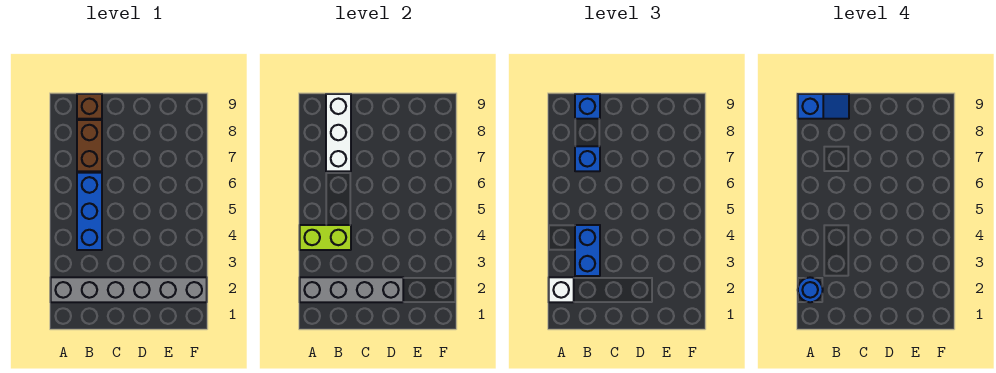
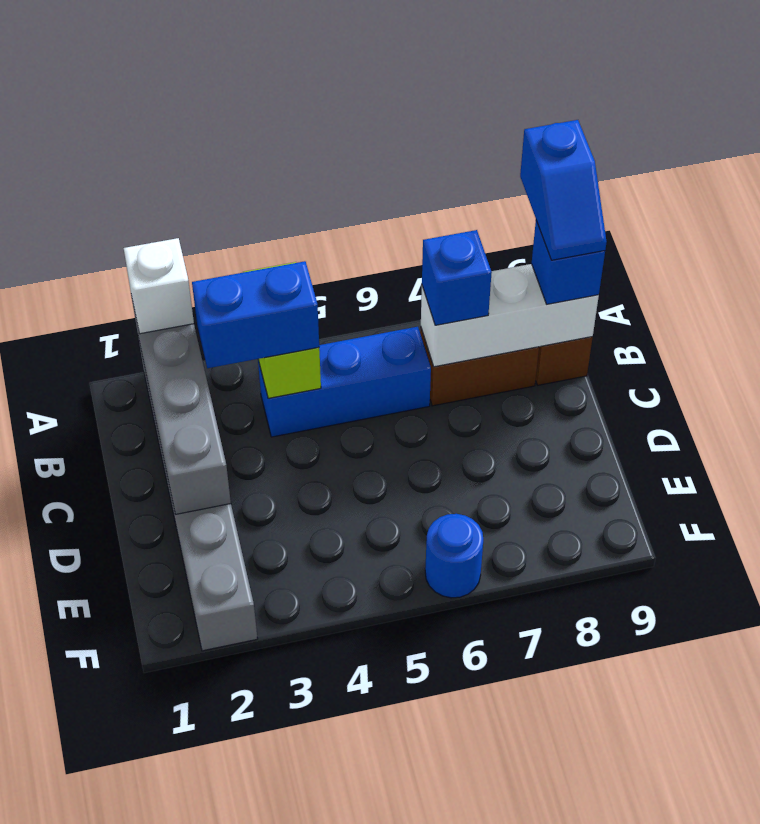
blue 1x1 round brick [798,277,823,302] -> blue 1x1 round brick moved to [425,514,483,598]

